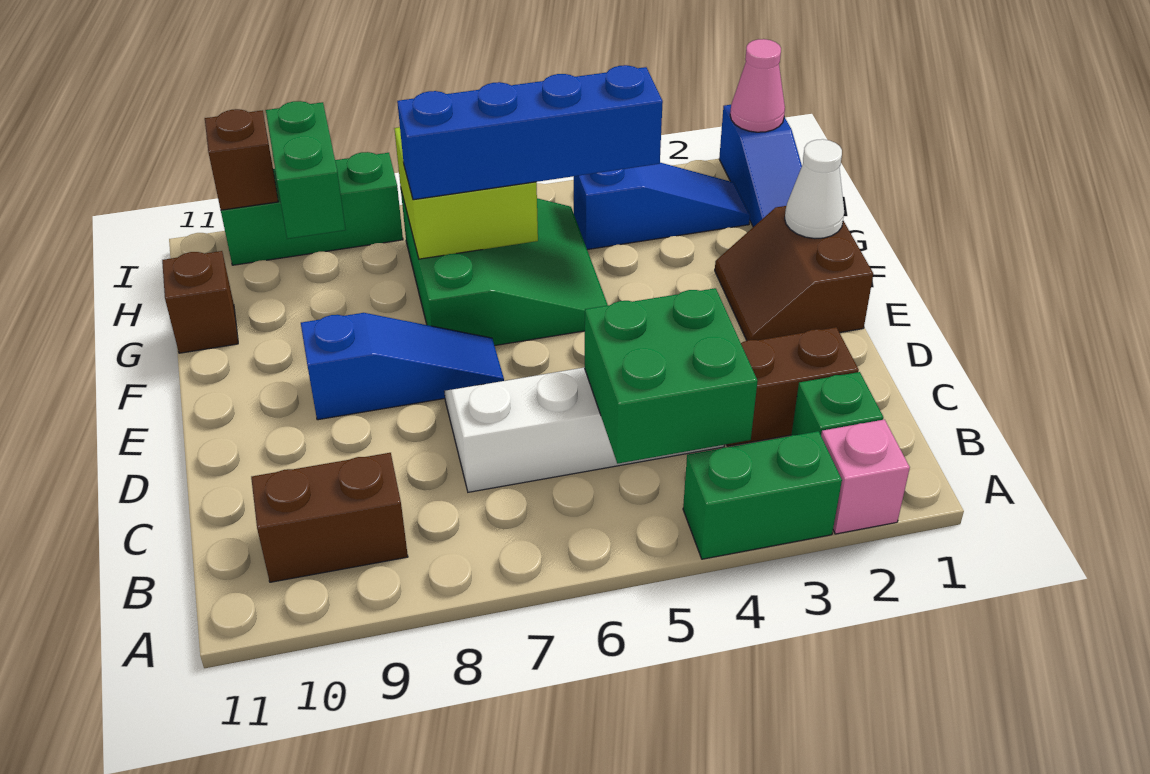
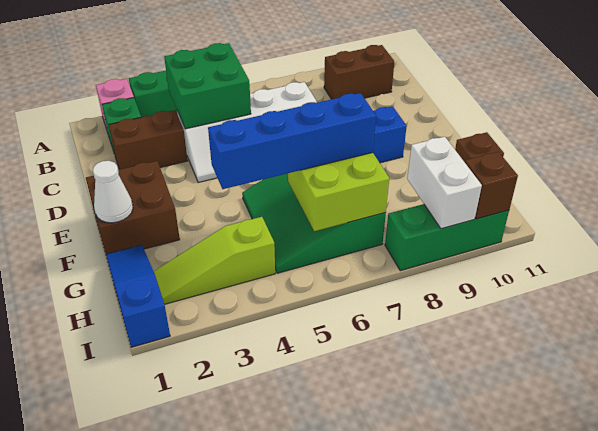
brown 2x2 slope [715,206,873,341] -> brown 2x2 brick [86,161,180,254]
blue 1x3 slope [574,163,750,250] -> lime 1x3 slope [154,217,275,304]
green 1x2 brick [266,101,345,239] -> white 1x2 brick [407,137,482,229]
pink 1x1 cone [730,39,785,132] -> none

